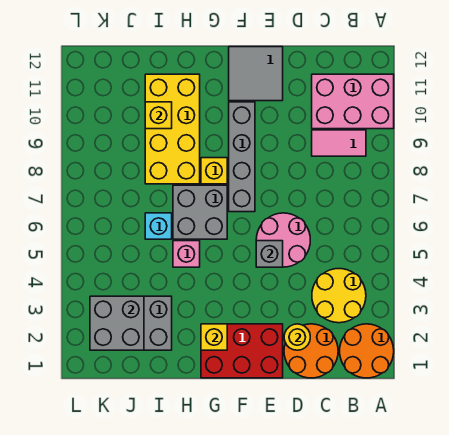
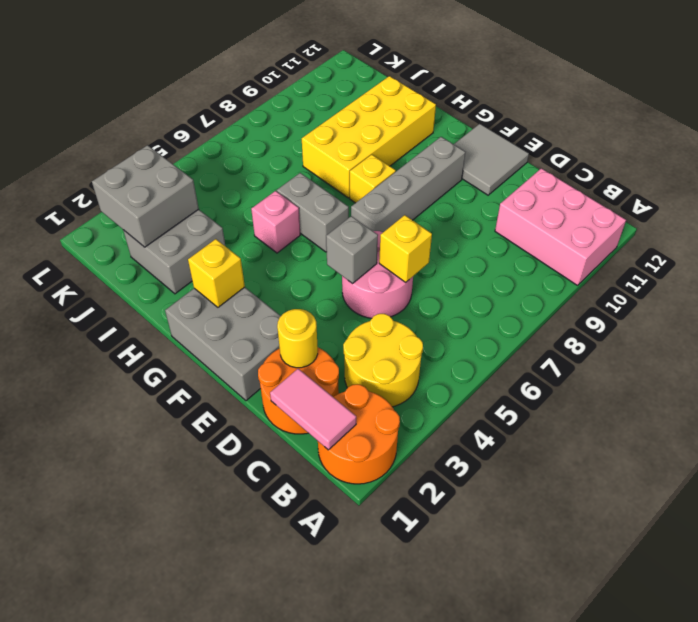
pink 1x2 tile [312,130,366,156] -> pink 1x2 tile moved to [270,369,356,450]
red 2x3 brick [201,324,283,378] -> grey 2x3 brick [165,287,281,401]
grey 2x2 brick [173,185,227,239] -> grey 1x2 brick [277,173,349,252]
cyan 1x1 brick [145,213,172,239] -> none
yellow 1x1 brick [145,102,172,129] -> yellow 1x1 brick moved to [379,215,432,283]

